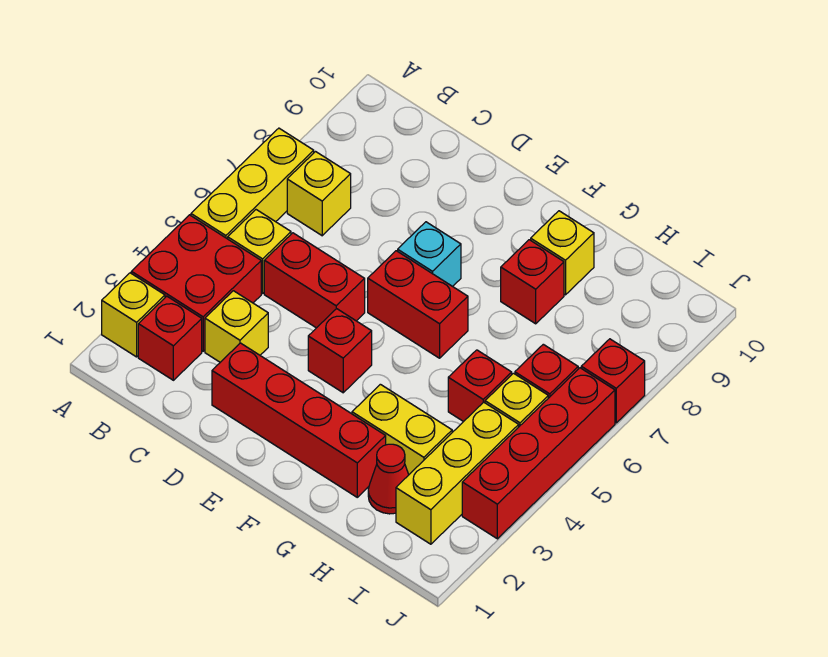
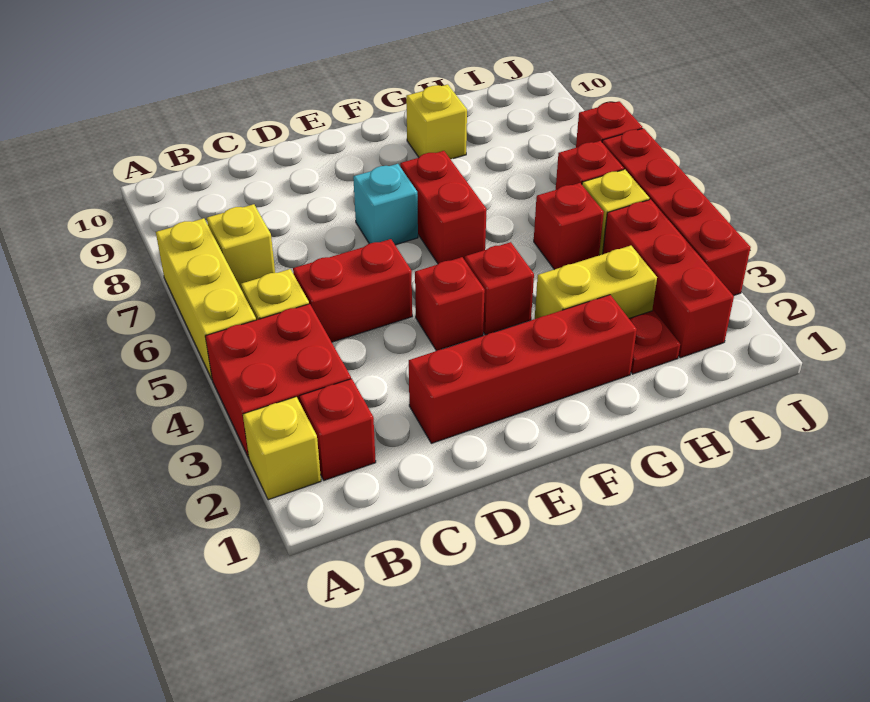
yellow 1x1 brick [205,291,268,362] -> none
red 1x2 brick [368,251,468,358] -> red 1x2 brick turned to [400,151,486,264]
red 1x1 brick [501,240,564,324] -> red 1x1 brick moved to [465,242,534,335]
red 1x1 cone [368,444,409,514] -> red 1x1 plate [629,310,680,374]
yellow 1x3 brick [396,402,519,544] -> red 1x3 brick [603,199,734,358]

